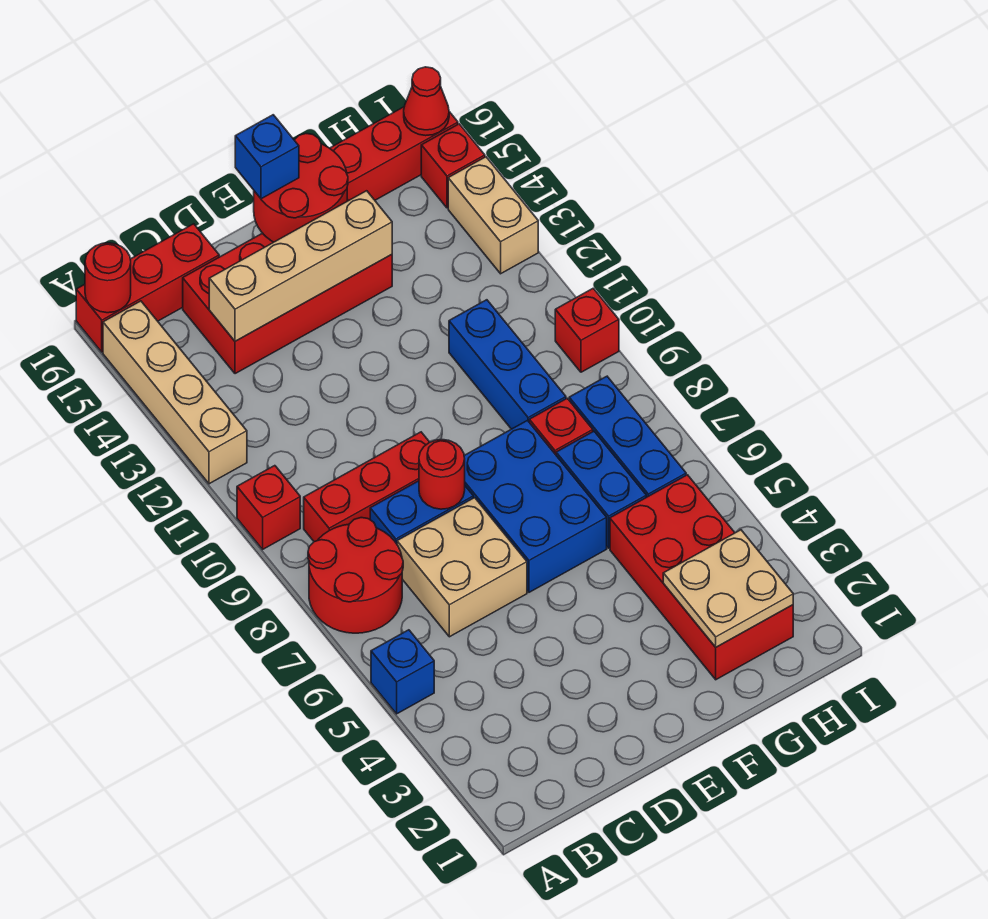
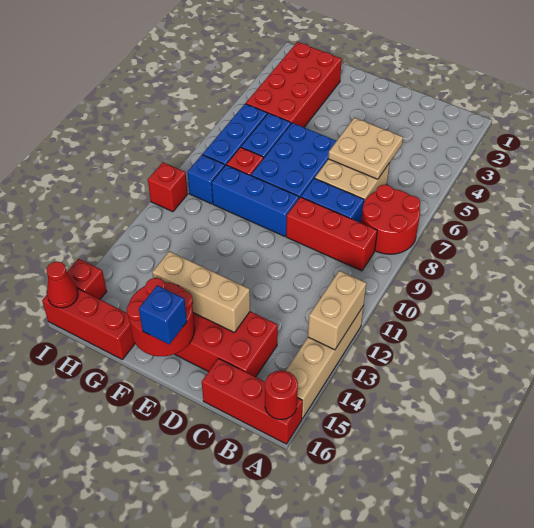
blue 1x1 brick [371,630,434,714] -> blue 1x1 brick moved to [187,155,225,204]
red 1x1 brick [237,466,300,549] -> none
tan 1x4 brick [209,191,392,341] -> tan 1x3 brick [152,251,250,333]
red 1x1 round brick [419,440,465,509] -> none
tan 2x2 plate [663,530,793,647] -> tan 2x2 plate moved to [328,118,403,179]
blue 1x3 brick [449,300,566,429] -> blue 1x3 brick turned to [212,165,299,236]
tan 1x2 brick [448,157,538,274] -> tan 1x2 brick moved to [308,271,366,350]

